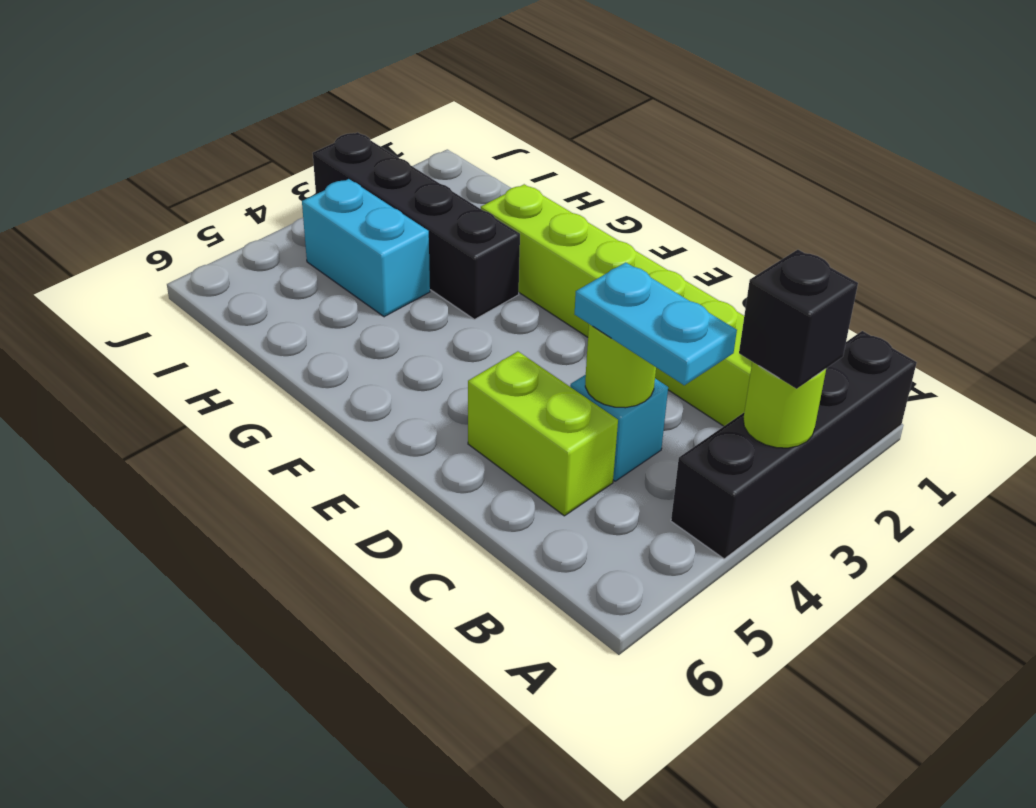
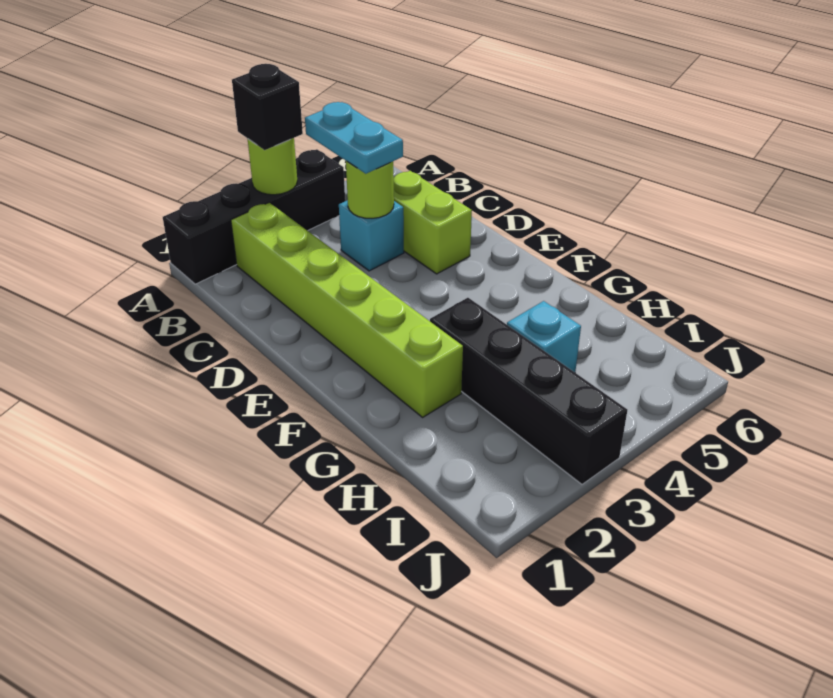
cyan 1x2 brick [302,179,430,317] -> cyan 1x1 brick [507,301,581,372]

